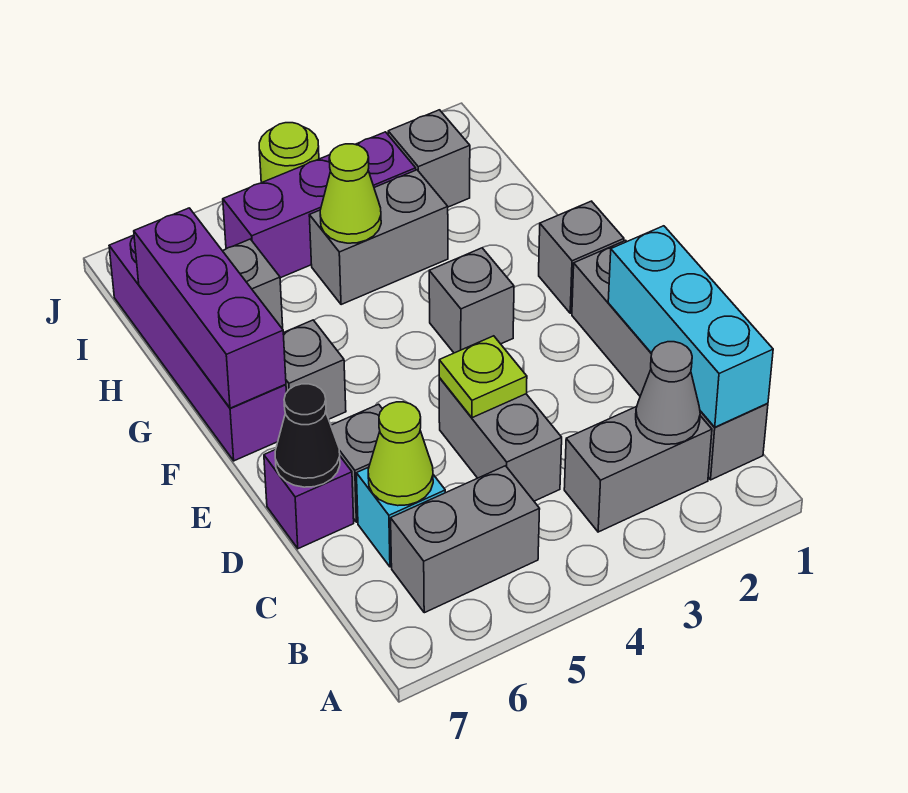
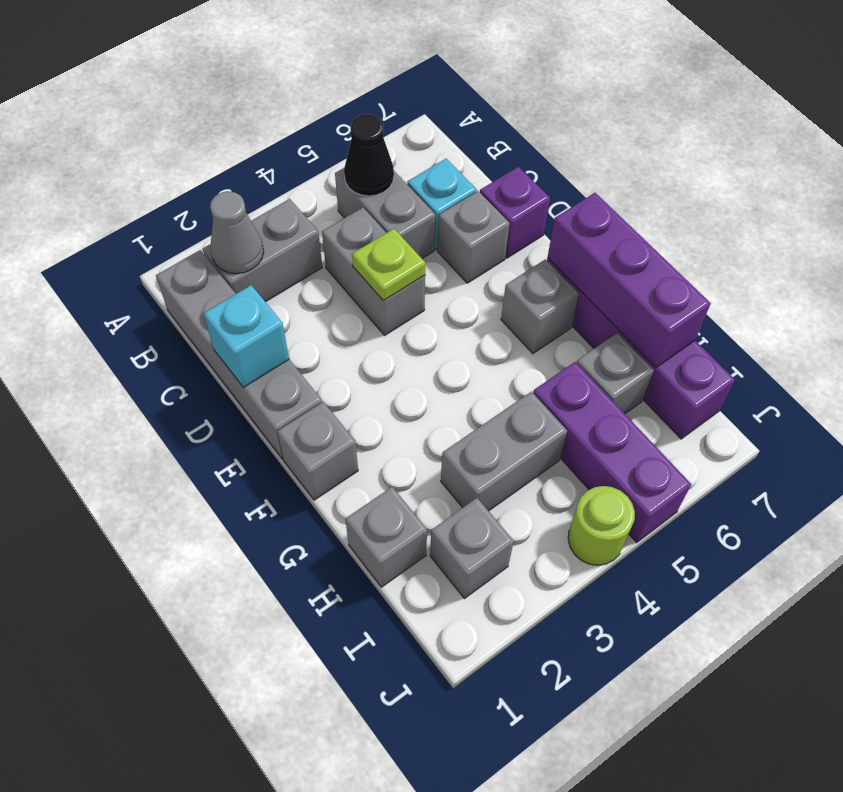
cyan 1x3 brick [608,226,773,427] -> cyan 1x1 brick [204,285,289,388]
grey 1x2 brick [391,466,540,613] -> grey 1x2 brick turned to [335,168,435,258]
lime 1x1 cone [368,402,433,506] -> none
black 1x1 cone [275,384,340,487] -> black 1x1 cone moved to [344,114,394,196]
grey 1x1 brick [429,248,514,353] -> grey 1x1 brick moved to [345,487,427,587]
lime 1x1 cone [320,144,381,243] -> none
purple 1x3 brick [223,132,416,278] -> purple 1x3 brick turned to [533,362,691,543]

